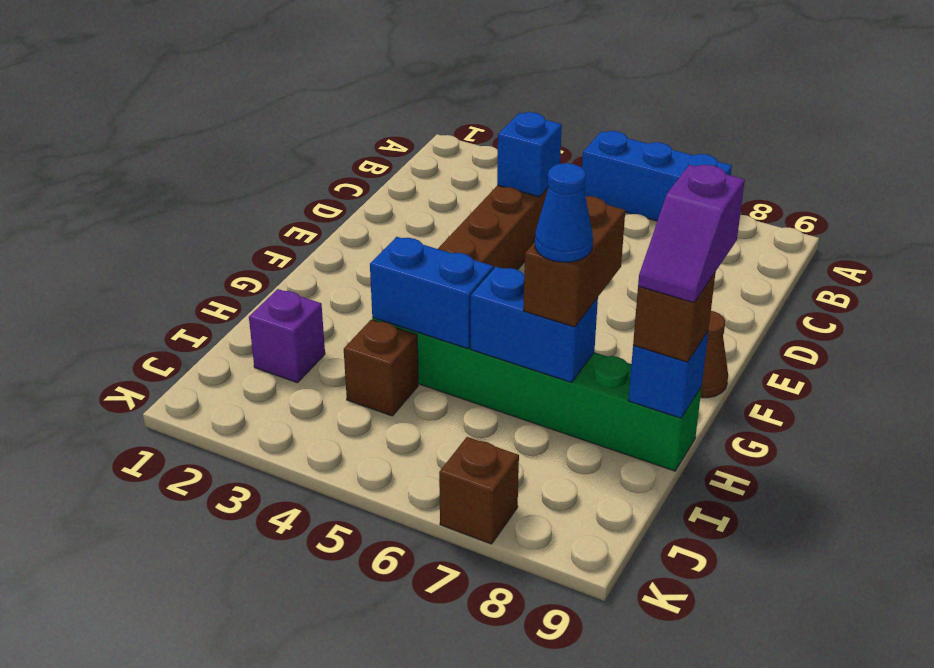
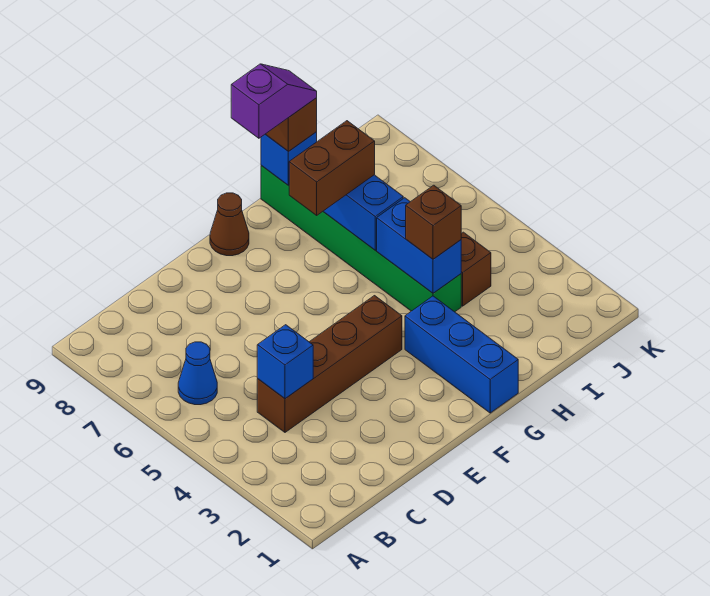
blue 1x3 brick [582,131,732,221] -> blue 1x3 brick moved to [405,296,518,413]
blue 1x1 cone [535,163,593,262] -> blue 1x1 cone moved to [178,342,217,405]
purple 1x1 brick [249,289,325,383] -> none
brown 1x1 brick [439,437,519,544] -> brown 1x1 brick moved to [406,185,461,259]

